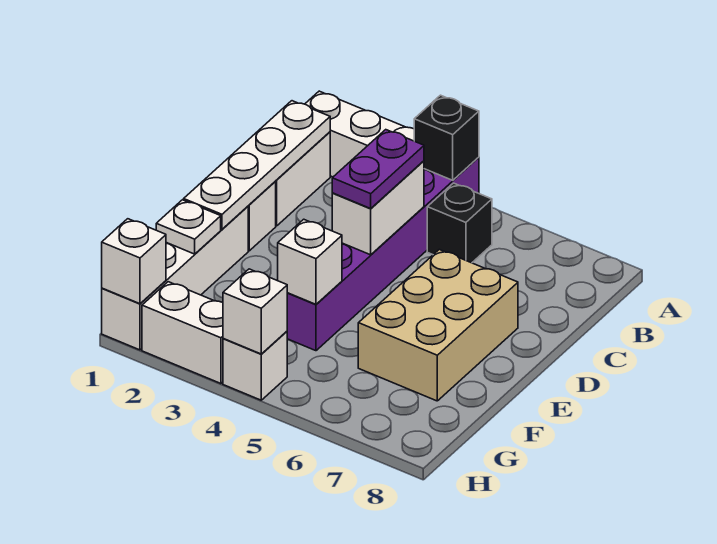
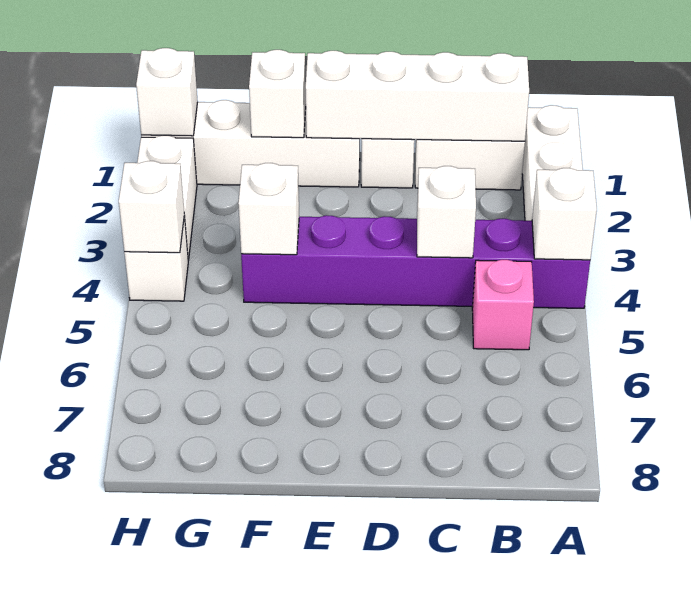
black 1x1 brick [414,95,479,180] -> white 1x1 brick [532,168,597,260]
white 1x4 plate [184,101,330,229] -> white 1x4 brick [306,51,529,141]
black 1x1 brick [427,183,492,263] -> pink 1x1 brick [472,260,534,350]
white 1x2 brick [332,161,424,255] -> white 1x1 brick [417,166,476,258]
purple 1x2 plate [332,130,424,208] -> none
tan 2x3 brick [358,250,518,401] -> none
white 1x1 plate [156,200,221,254] -> white 1x1 brick [249,50,306,138]

